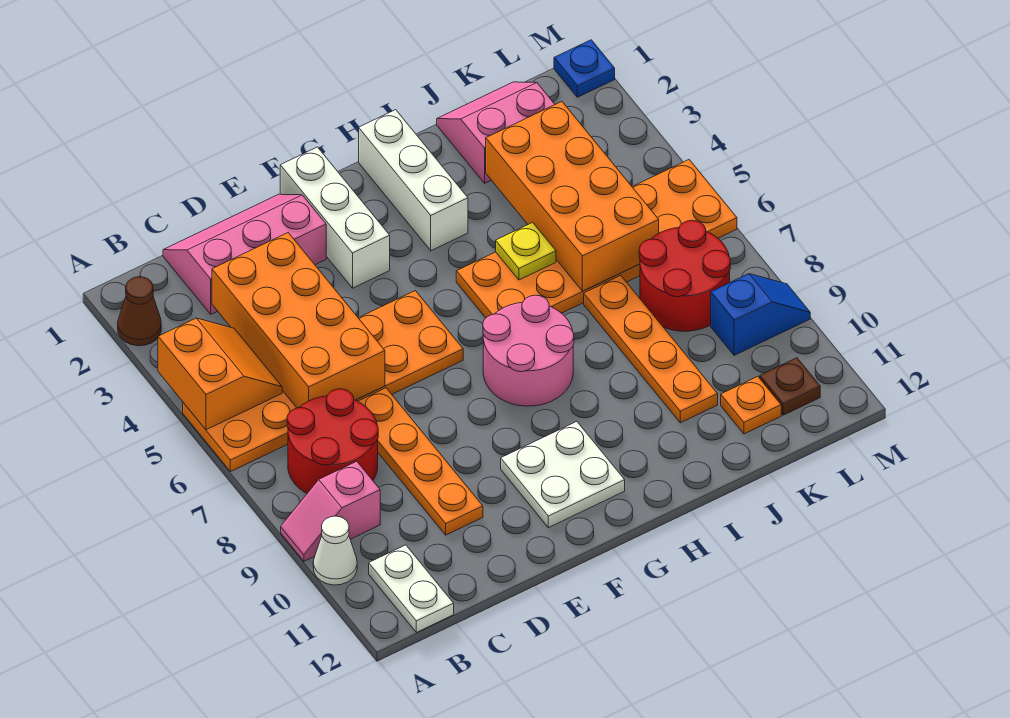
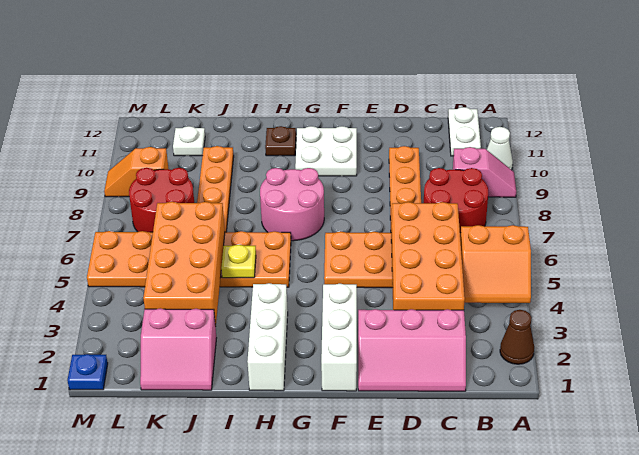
orange 2x2 slope [158,318,282,430] -> orange 2x2 slope turned to [460,225,531,303]
orange 1x1 plate [721,376,781,434] -> white 1x1 plate [173,126,205,156]
blue 1x2 slope [711,274,810,355] -> orange 1x2 slope [104,147,168,197]
brown 1x1 plate [760,358,820,415] -> brown 1x1 plate moved to [265,126,296,156]

